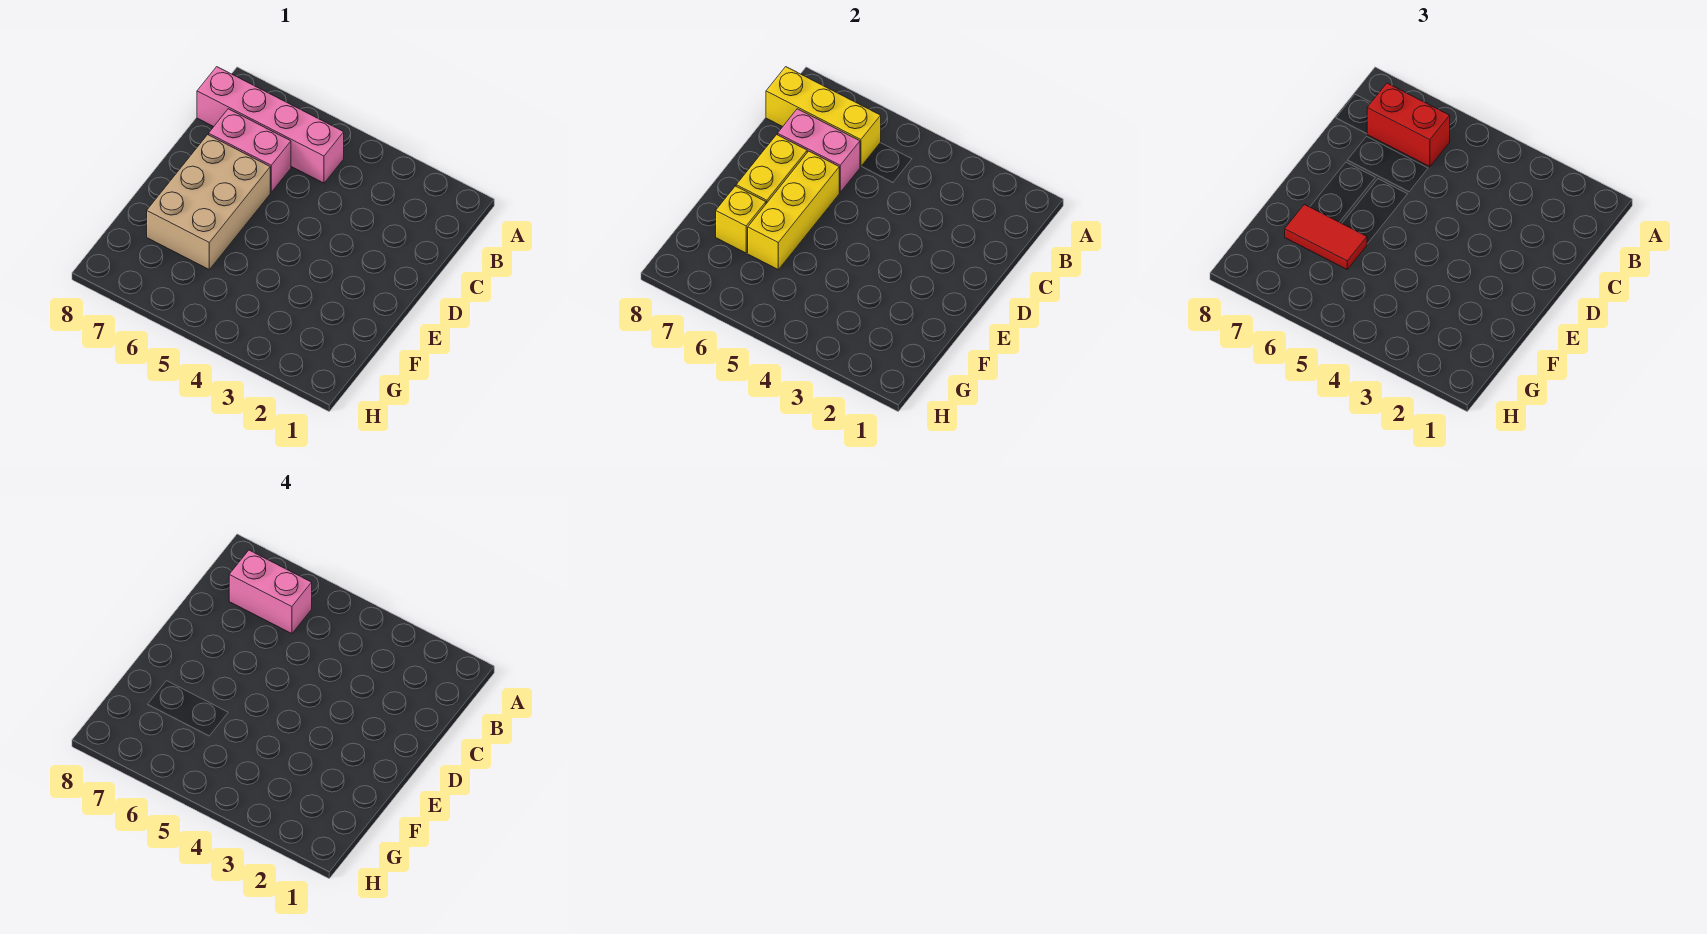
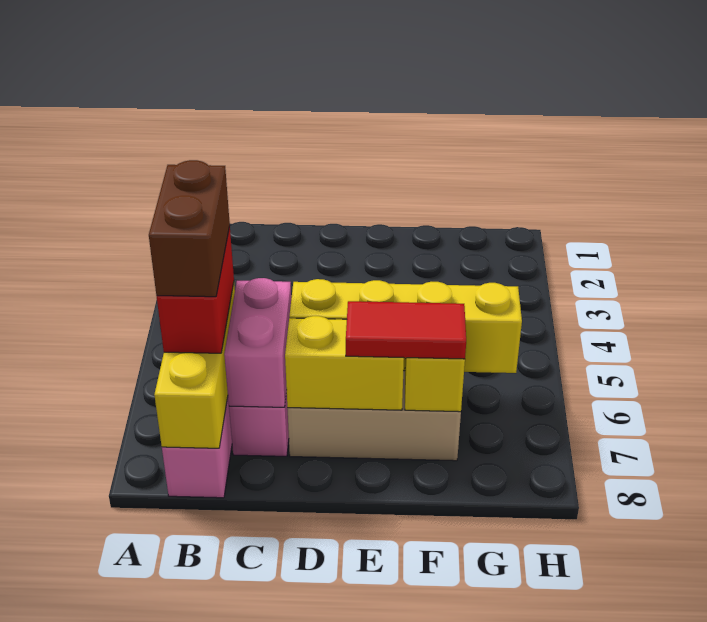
pink 1x2 brick [229,550,312,634] -> brown 1x2 brick [149,160,230,297]
yellow 1x3 brick [748,151,839,269] -> yellow 1x4 brick [289,279,522,373]
red 1x2 tile [1285,204,1367,269] -> red 1x2 tile turned to [346,301,466,359]

